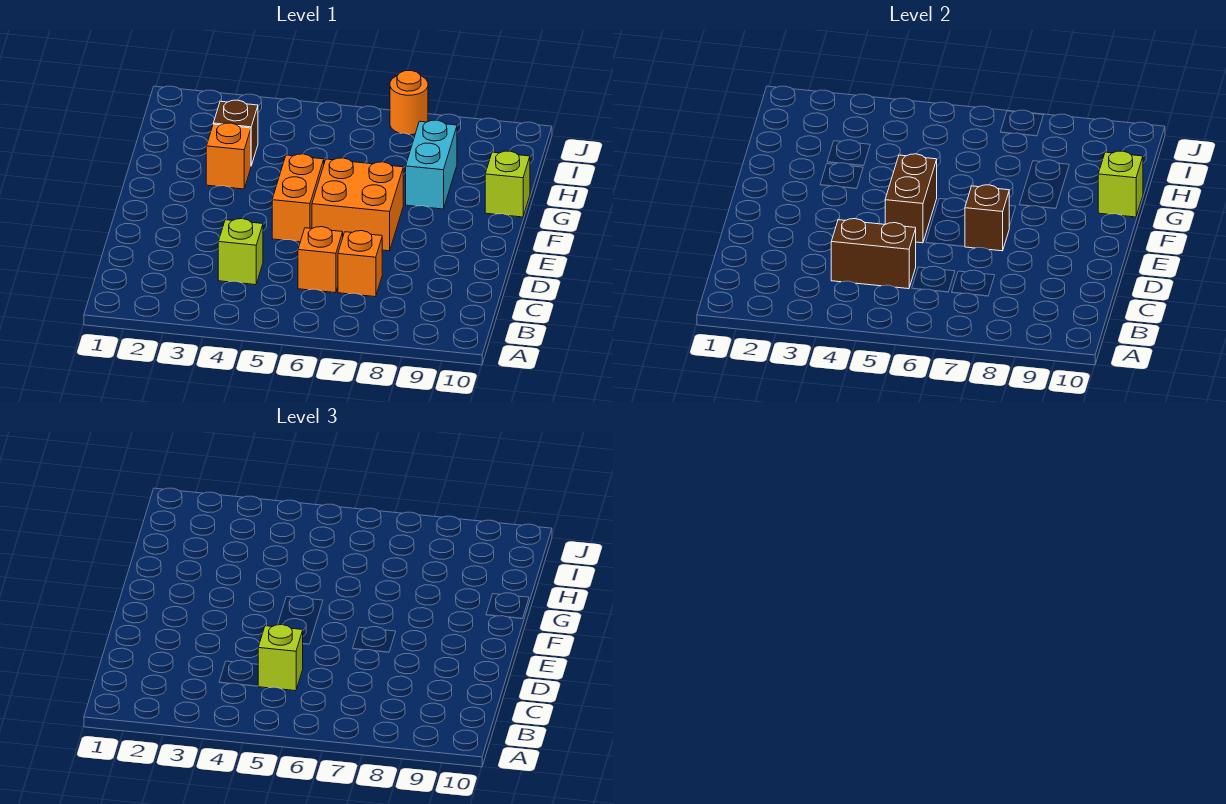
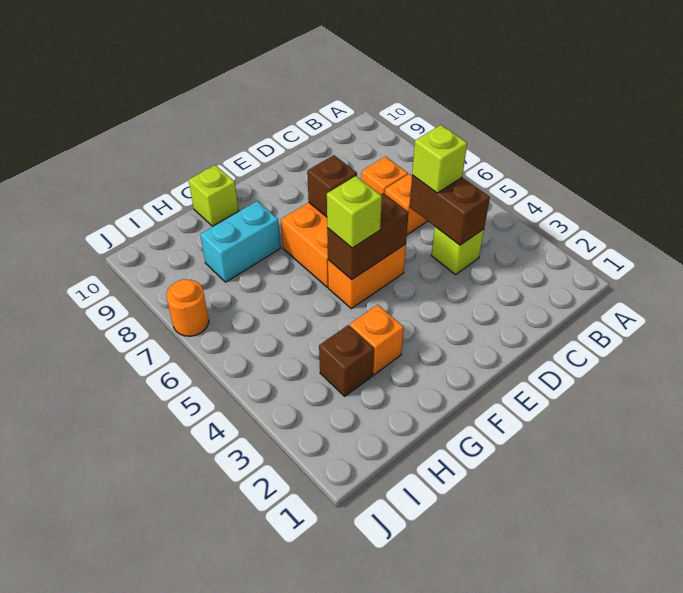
lime 1x1 brick [1098,151,1143,217] -> lime 1x1 brick moved to [327,176,382,248]

